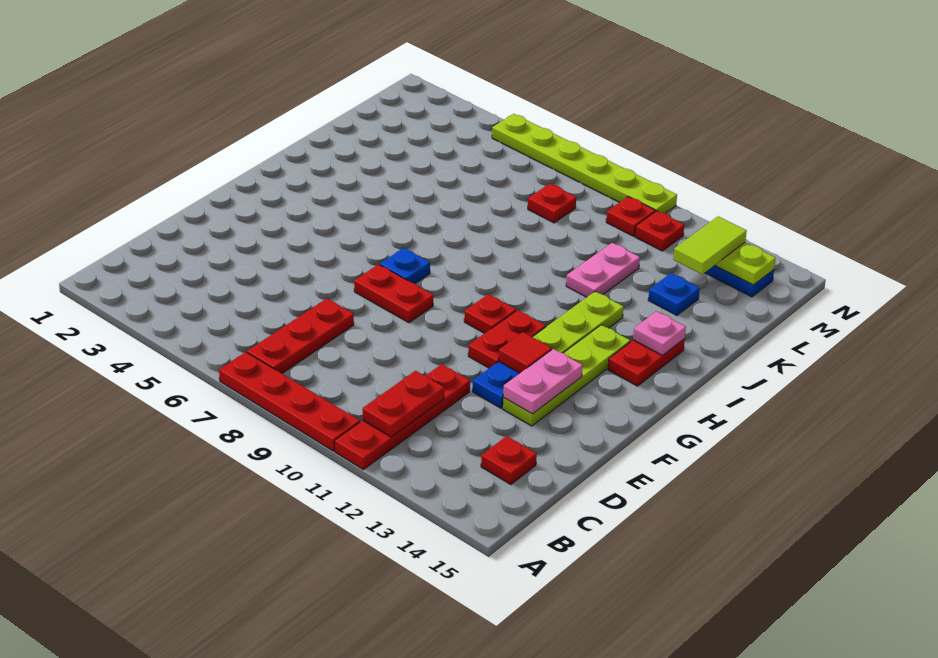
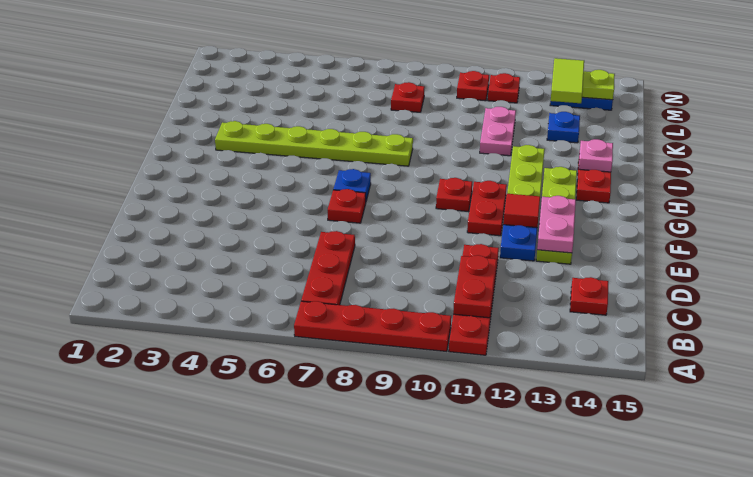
red 1x2 plate [354,264,433,323] -> red 1x1 plate [328,189,366,223]
lime 1x6 plate [492,114,677,213] -> lime 1x6 plate moved to [215,121,413,166]

